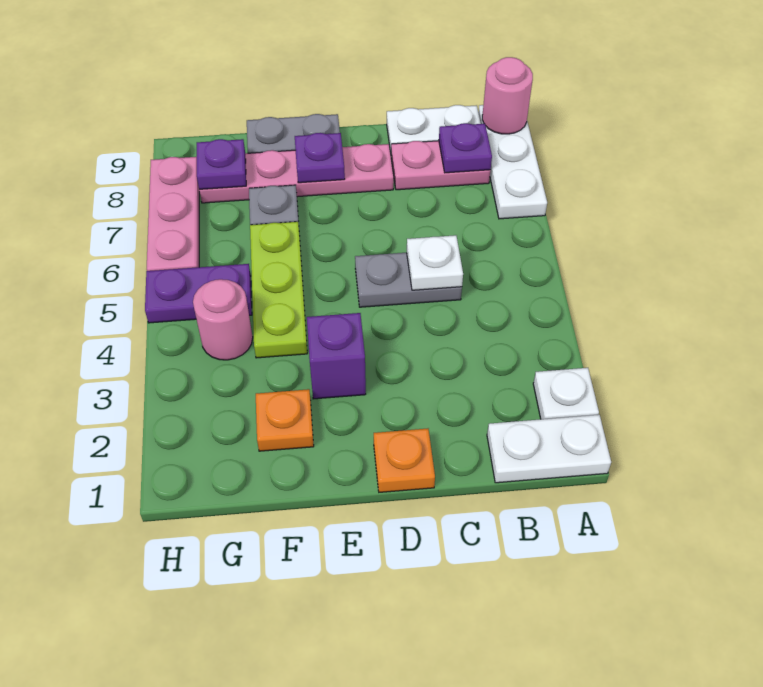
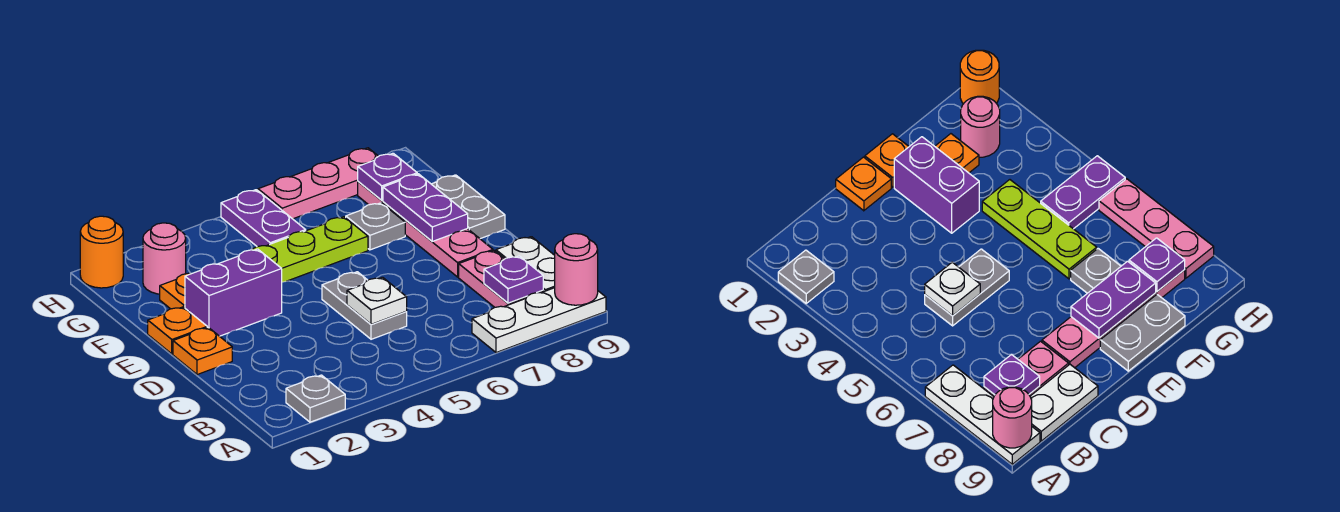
white 1x2 plate [487,415,611,483] -> none
white 1x1 plate [533,368,599,419] -> grey 1x1 plate [286,375,345,422]
none -> orange 1x1 plate [148,307,207,354]
purple 1x1 brick [307,313,366,399] -> purple 1x2 brick [185,249,282,336]
purple 1x1 plate [295,133,345,183] -> purple 1x2 plate [383,174,468,241]
pink 1x1 round brick [193,279,253,360] -> pink 1x1 round brick moved to [143,223,186,294]
none -> orange 1x1 round brick [80,216,123,288]

